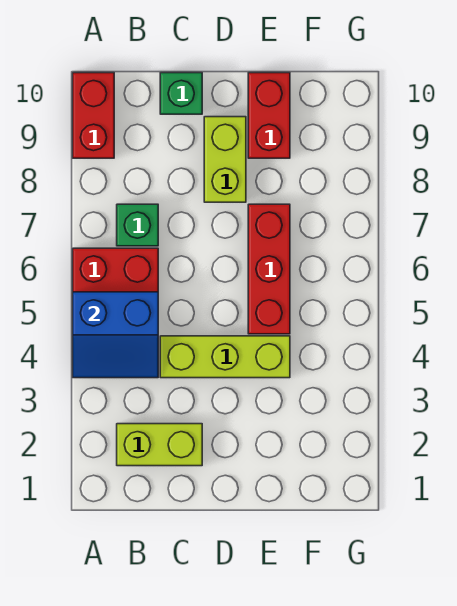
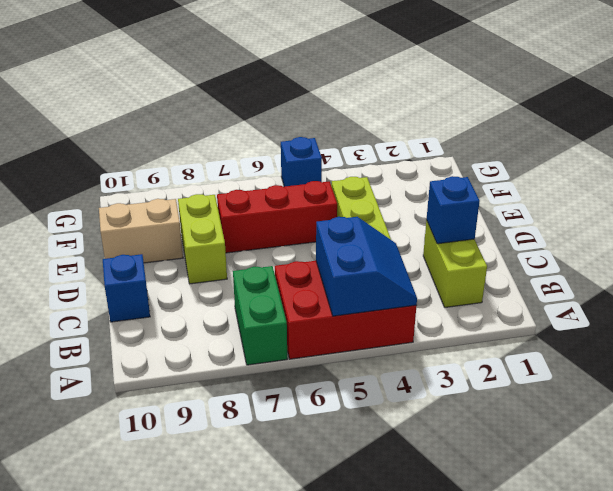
red 1x2 brick [73,73,114,158] -> none
green 1x1 brick [117,204,158,246] -> green 1x2 brick [233,266,287,365]
none -> blue 1x1 brick [427,176,480,244]
green 1x1 brick [160,73,202,114] -> blue 1x1 brick [103,254,150,322]
lime 1x2 brick [204,117,246,202] -> lime 1x2 brick turned to [178,194,227,284]
red 1x2 brick [248,73,290,158] -> tan 1x2 brick [99,199,183,263]
none -> blue 1x1 brick [281,137,322,187]

